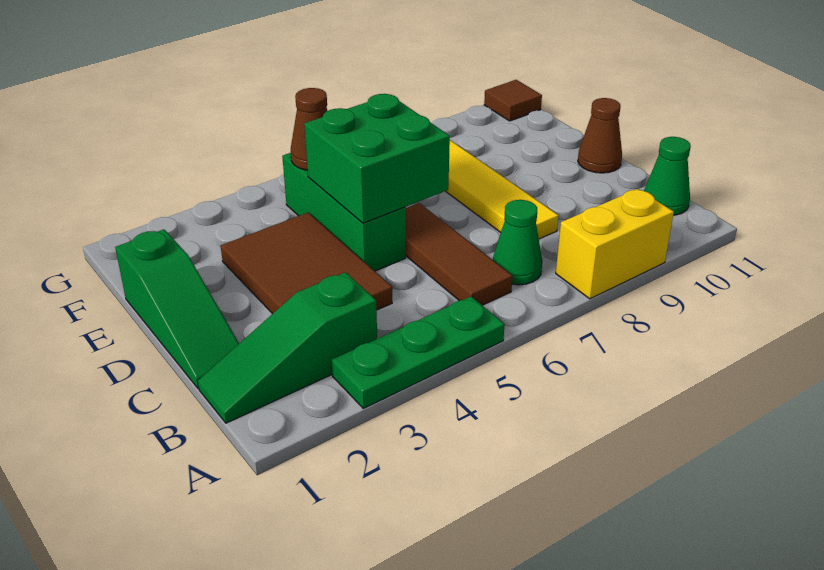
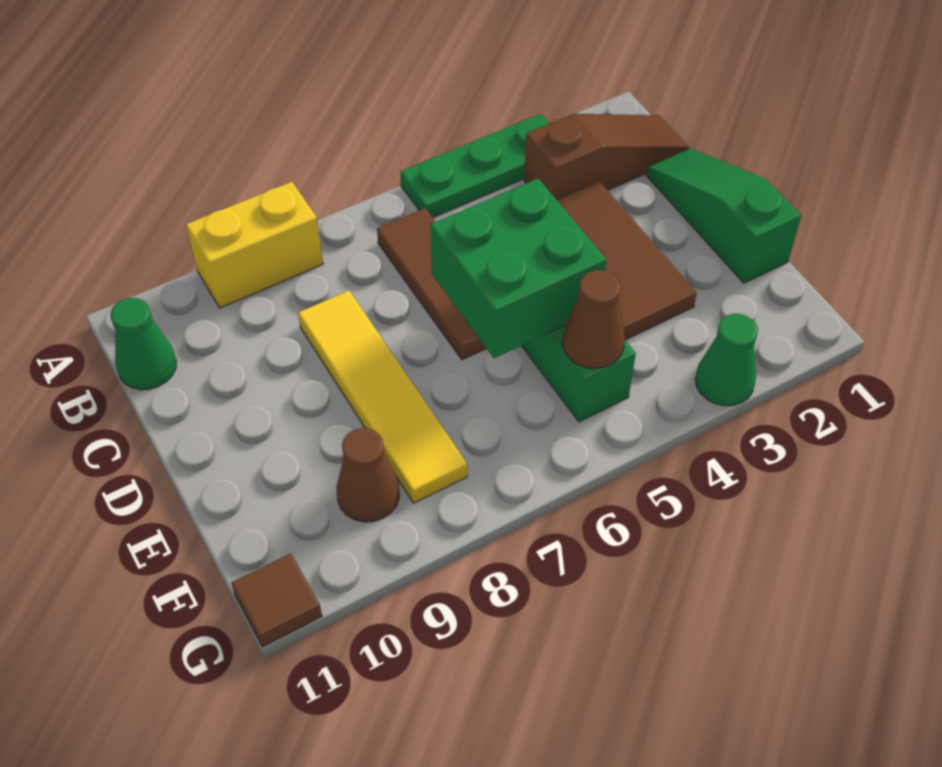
green 1x3 slope [198,272,377,423] -> brown 1x3 slope [524,114,689,200]
green 1x1 cone [493,200,542,285] -> green 1x1 cone moved to [695,314,758,406]
brown 1x1 cone [578,98,622,173] -> brown 1x1 cone moved to [337,428,399,522]

